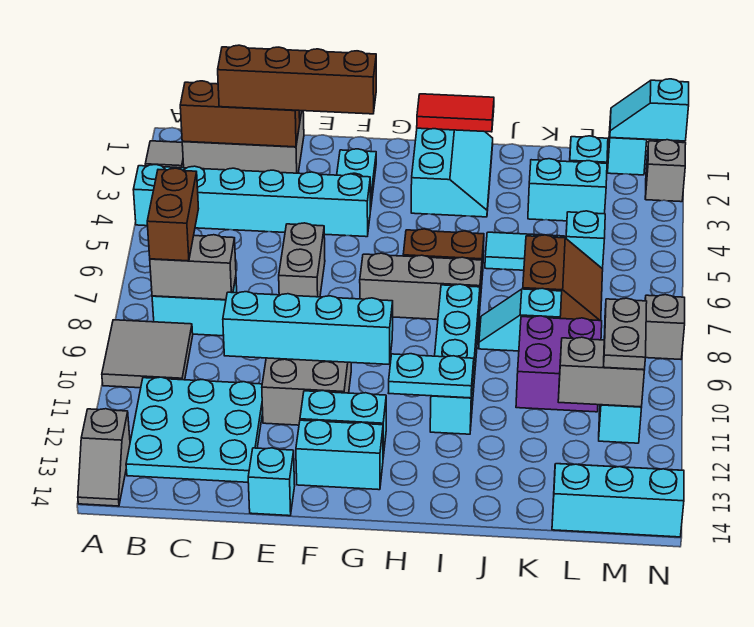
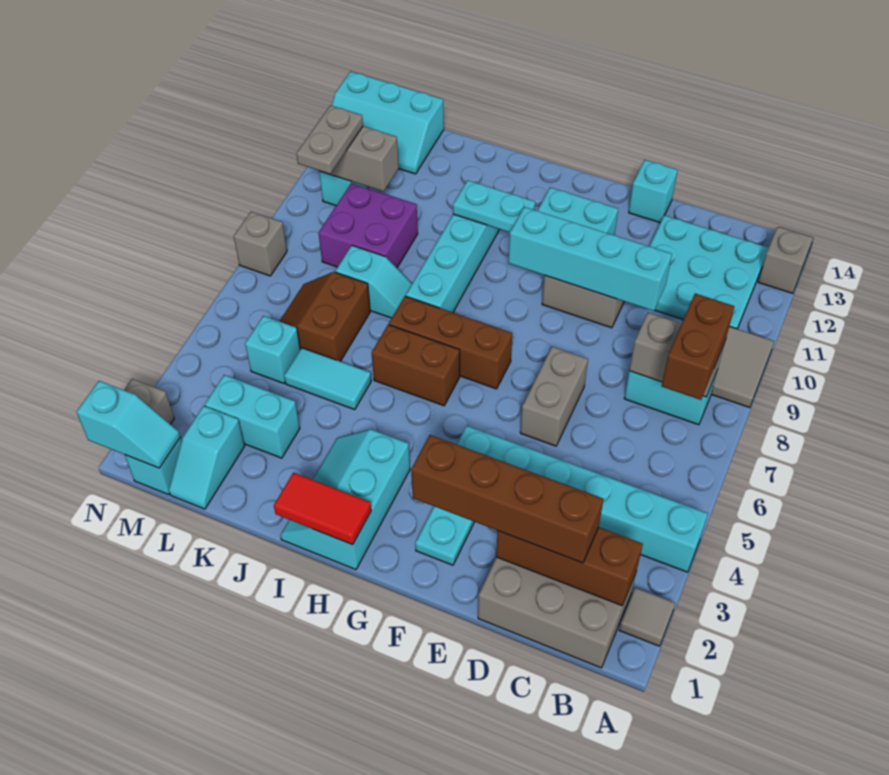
cyan 1x2 brick [296,420,383,490] -> none
grey 1x3 brick [360,253,482,319] -> brown 1x3 brick [389,296,512,389]

